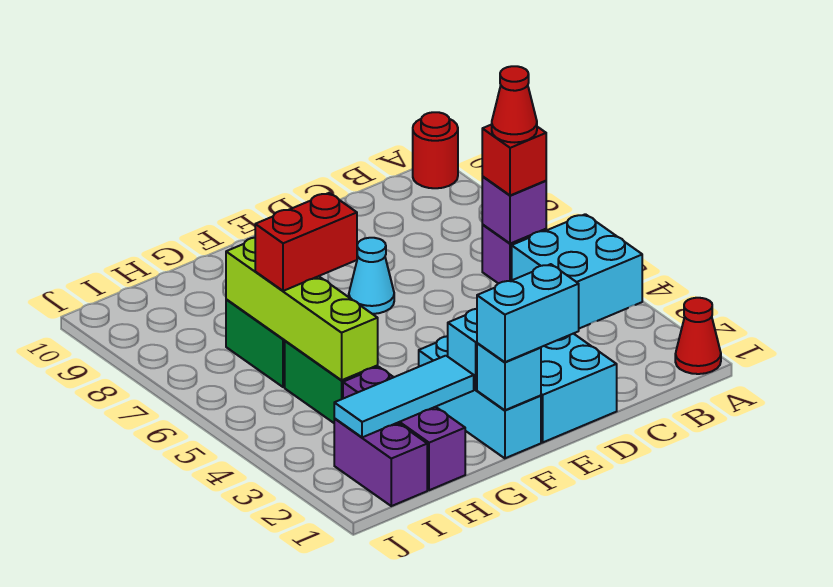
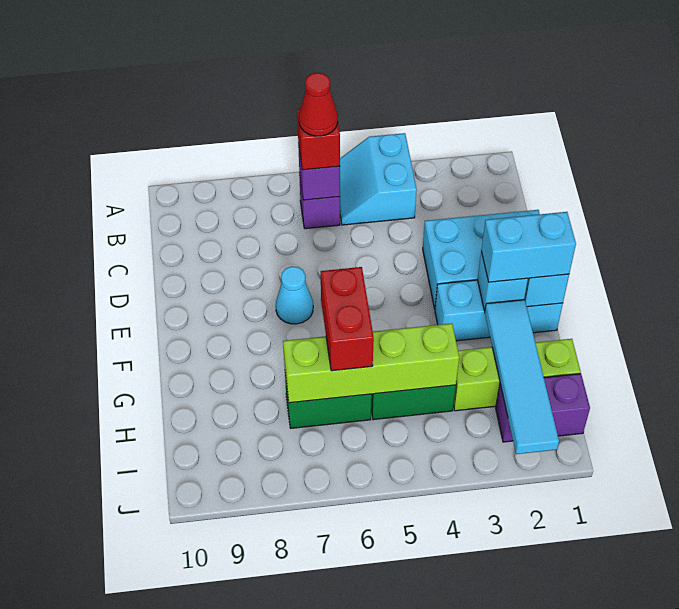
red 1x1 cone [675,298,721,374] -> none
cyan 2x2 brick [512,214,642,328] -> cyan 2x2 slope [340,133,417,225]
red 1x1 round brick [413,112,458,188] -> none
cyan 1x2 brick [477,264,579,362] -> cyan 1x2 brick turned to [481,212,576,282]
cyan 1x3 tile [334,356,474,437] -> cyan 1x4 tile [485,300,559,454]
purple 1x3 brick [343,367,465,490] -> lime 1x3 brick [453,339,581,411]

